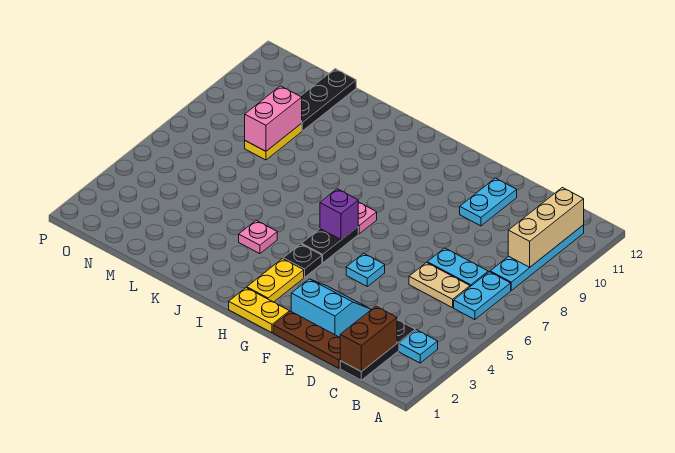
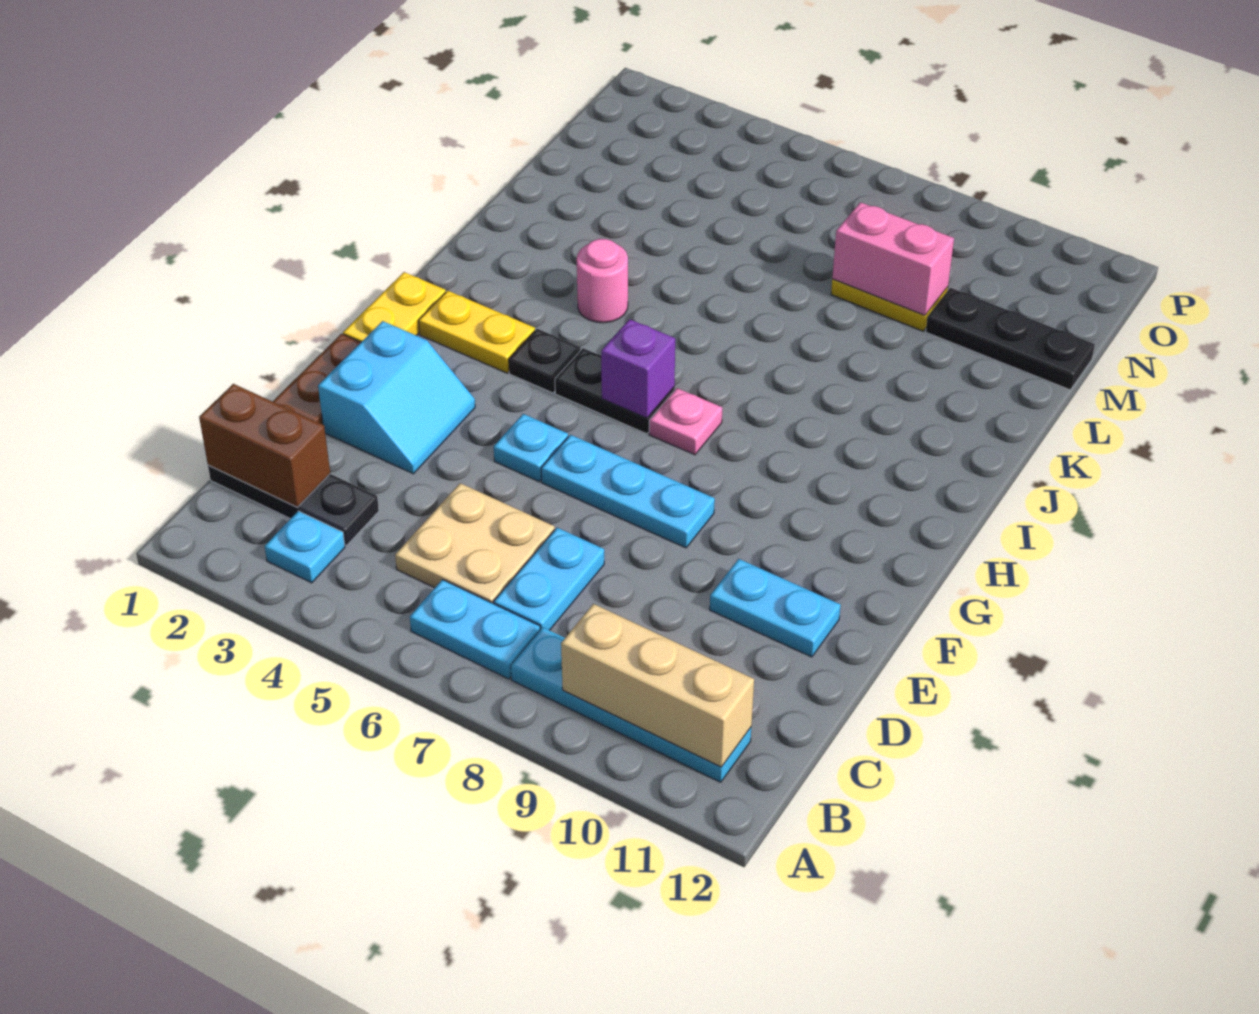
tan 1x2 plate [409,262,470,308] -> tan 2x2 plate [395,483,555,604]
none -> cyan 1x3 plate [541,435,715,548]
pink 1x1 plate [239,220,277,254] -> pink 1x1 round brick [577,239,628,323]

